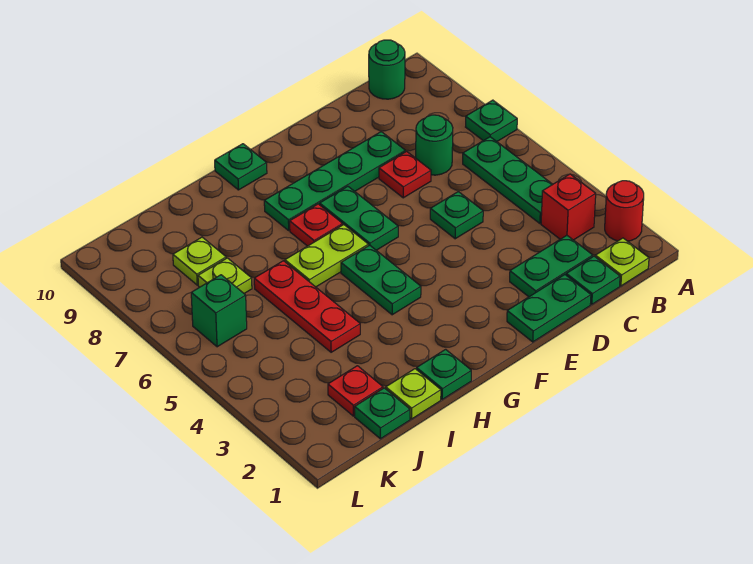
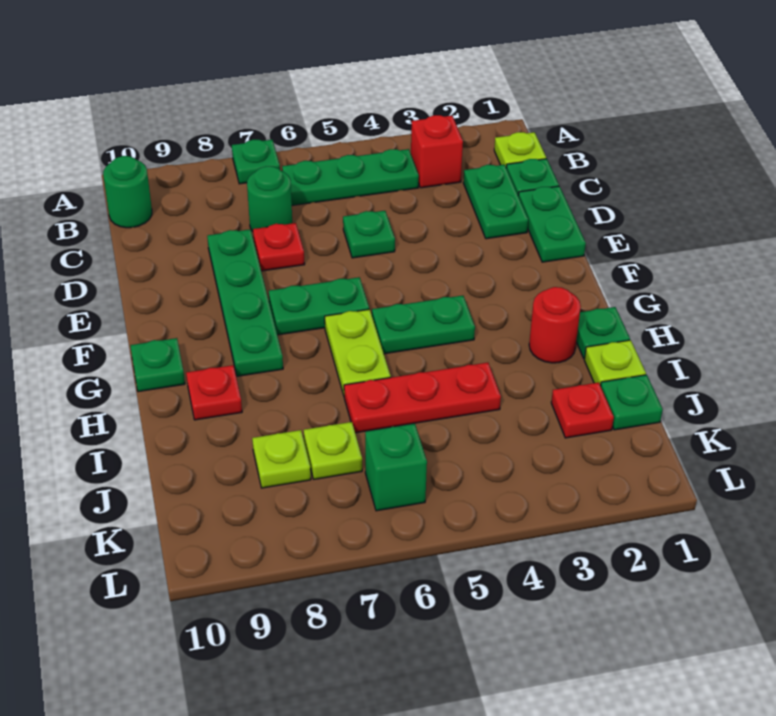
red 1x1 round brick [605,181,644,241] -> red 1x1 round brick moved to [529,287,581,363]
red 1x1 plate [290,204,343,246] -> red 1x1 plate moved to [186,365,242,420]

